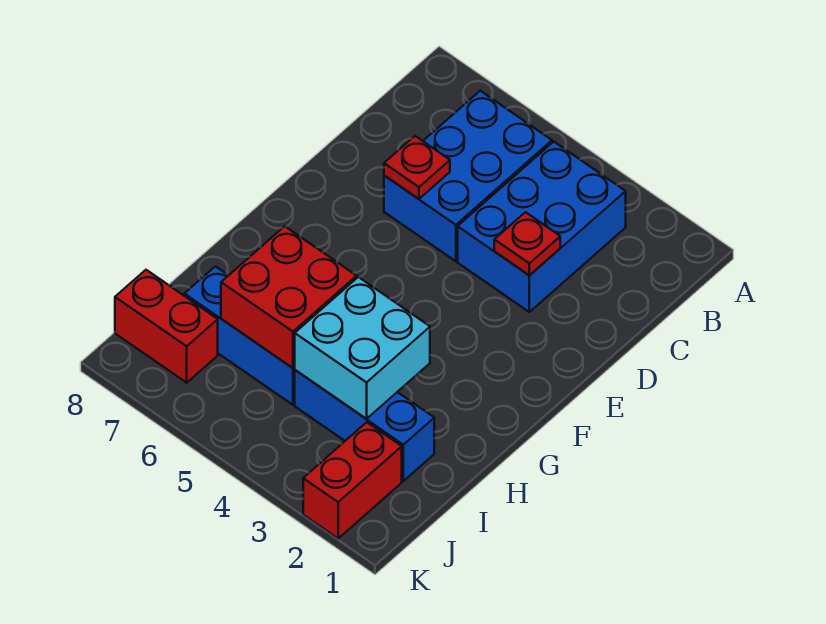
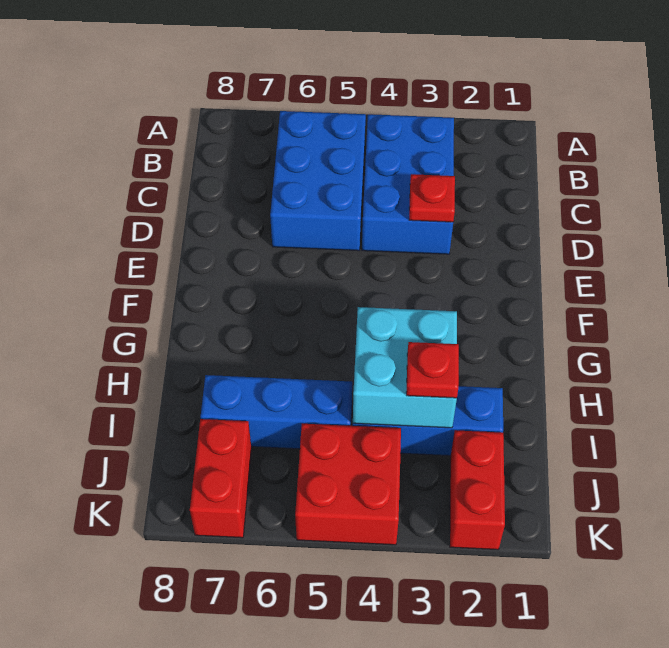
red 1x1 plate [384,136,450,199] -> red 1x1 plate moved to [406,342,459,398]
red 2x2 brick [221,226,357,368] -> red 2x2 brick moved to [295,424,401,545]
red 1x2 brick [115,270,218,383] -> red 1x2 brick turned to [190,419,252,538]

